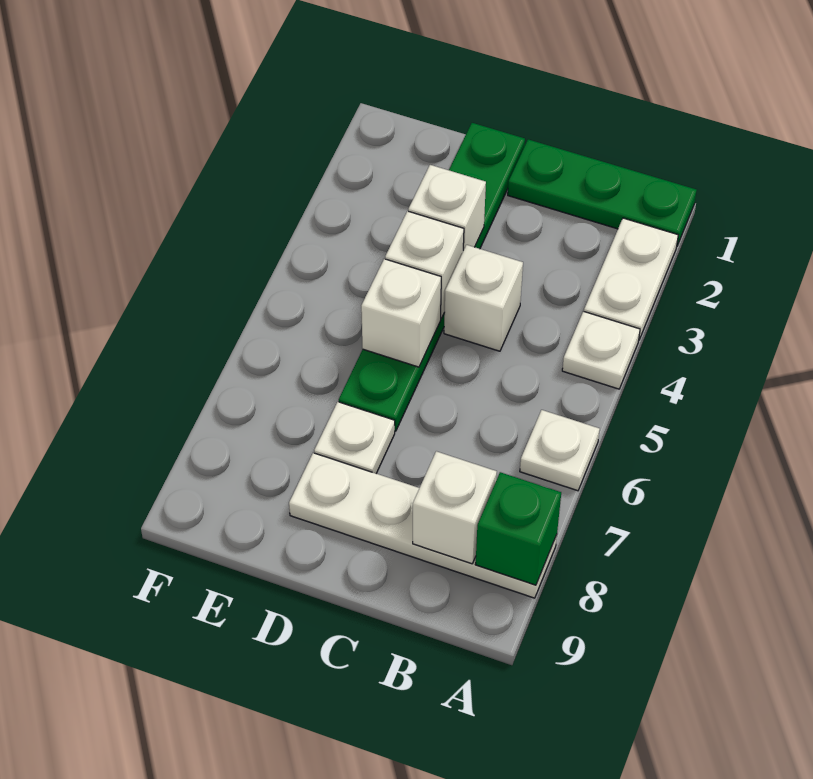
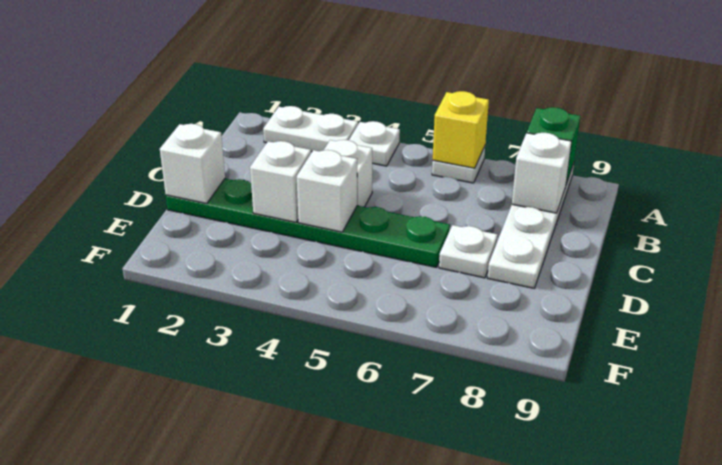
green 1x3 plate [508,139,697,245] -> none
none -> yellow 1x1 brick [433,91,489,168]
white 1x1 brick [361,259,441,367] -> white 1x1 brick moved to [160,124,225,204]

